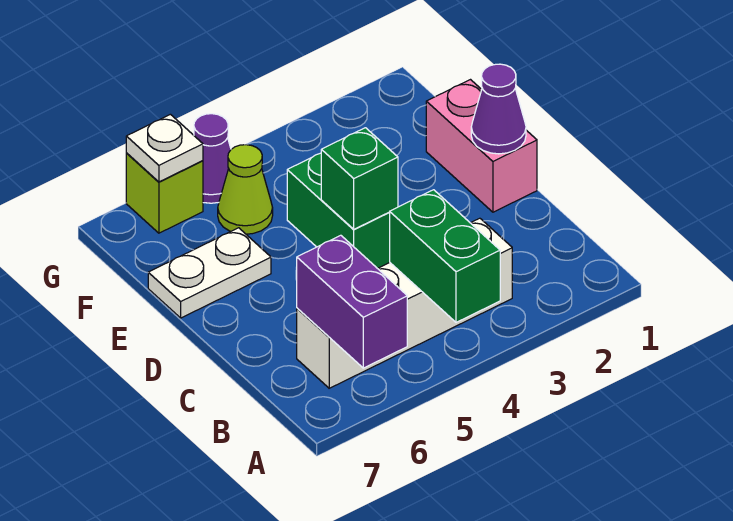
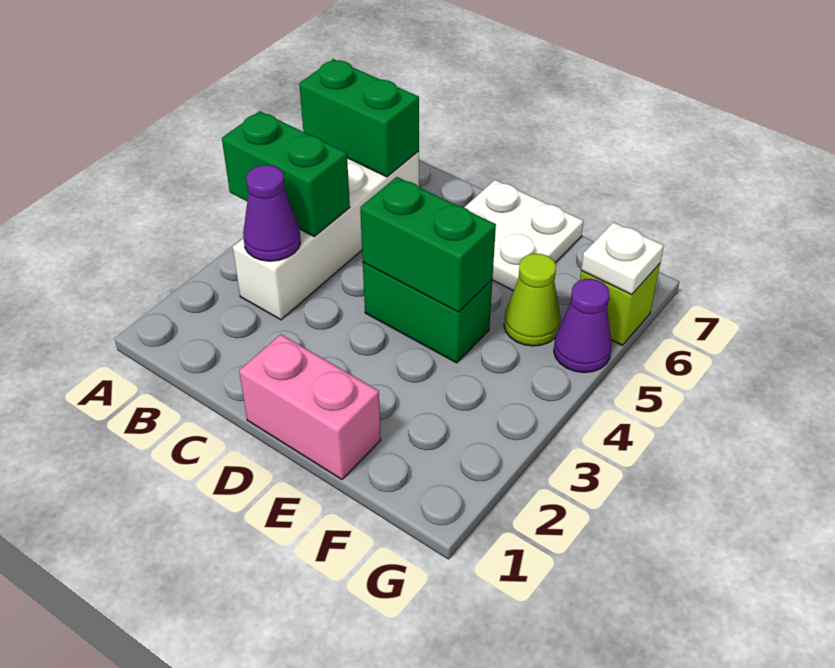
purple 1x2 brick [297,235,407,368] -> green 1x2 brick [299,59,419,177]
purple 1x1 cone [471,64,526,154] -> purple 1x1 cone moved to [243,165,301,261]
green 1x1 brick [321,128,398,229] -> green 1x2 brick [360,177,496,312]
white 1x2 plate [148,228,271,318] -> white 2x2 plate [464,180,583,291]

